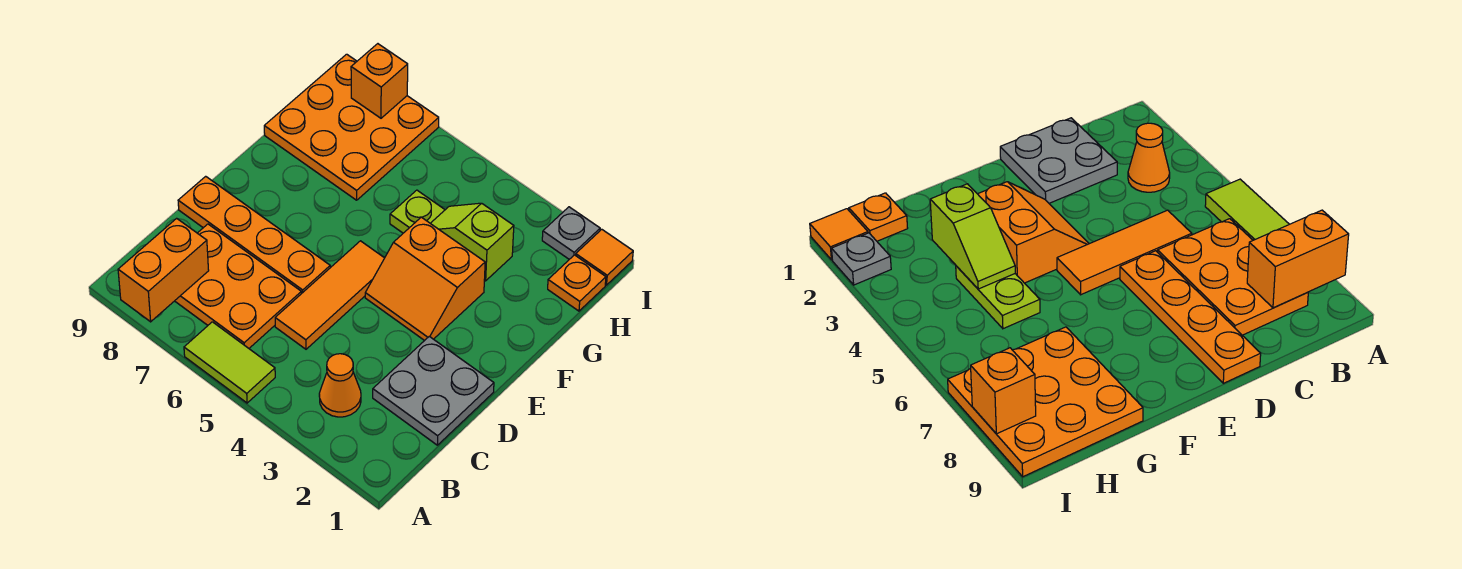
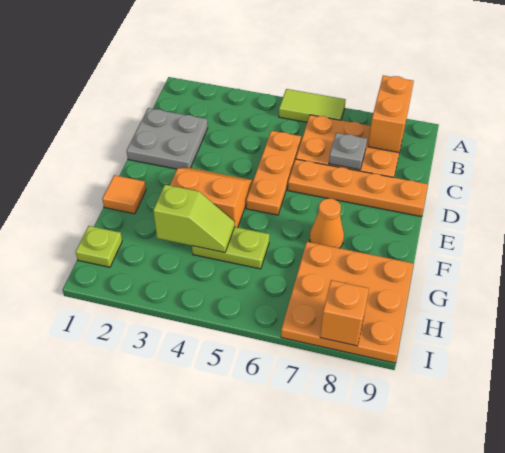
orange 1x1 cone [319,354,361,417] -> orange 1x1 cone moved to [310,199,344,248]
orange 1x3 tile [275,241,384,349] -> orange 1x3 plate [246,131,301,215]
orange 1x1 plate [548,255,606,311] -> lime 1x1 plate [76,226,122,267]
orange 1x1 tile [576,229,633,285] -> orange 1x1 tile moved to [102,175,146,214]
grey 1x1 plate [542,207,600,259] -> grey 1x1 plate moved to [329,133,367,170]

